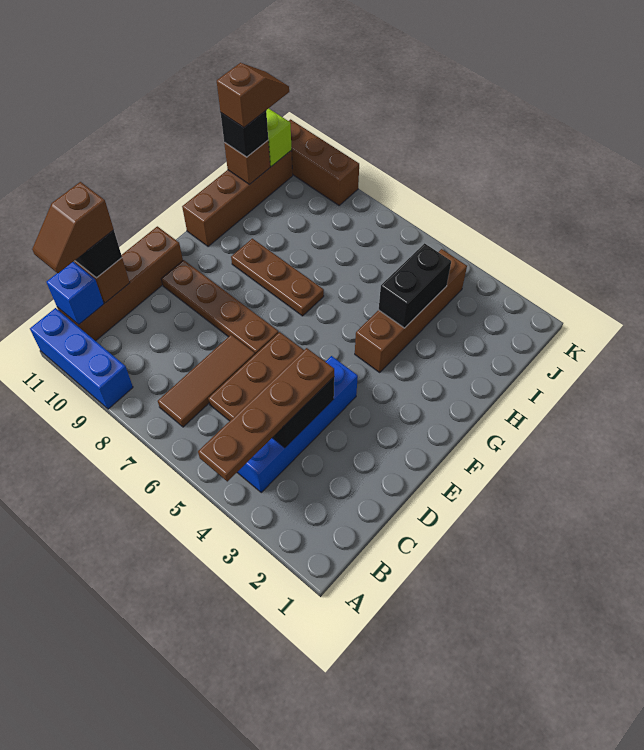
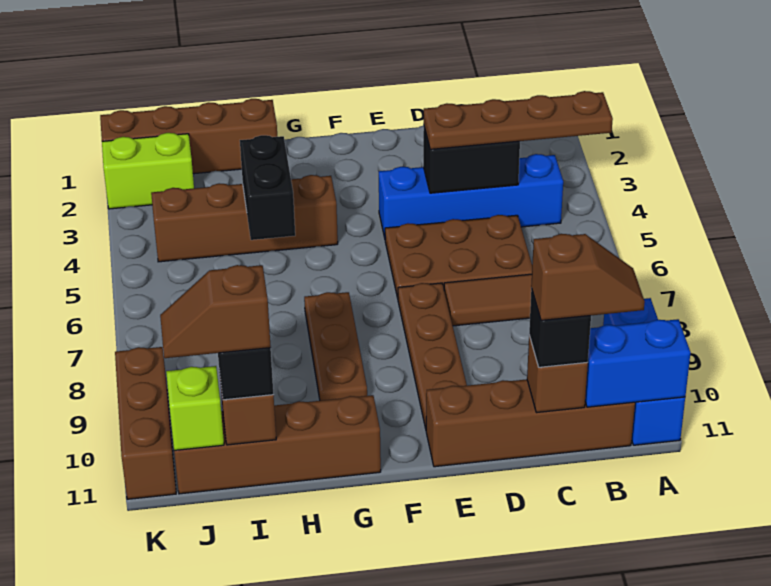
blue 1x1 brick [46,262,104,325] -> blue 1x2 brick [585,319,691,407]
none -> brown 1x4 brick [100,99,277,174]
black 1x2 brick [379,243,451,328] -> black 1x2 brick turned to [240,135,295,240]
none -> lime 1x2 brick [102,133,194,209]

